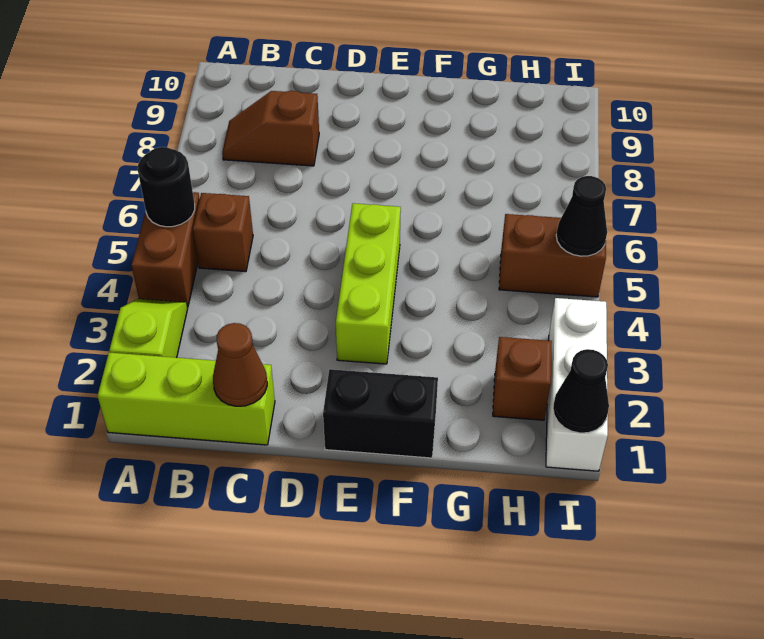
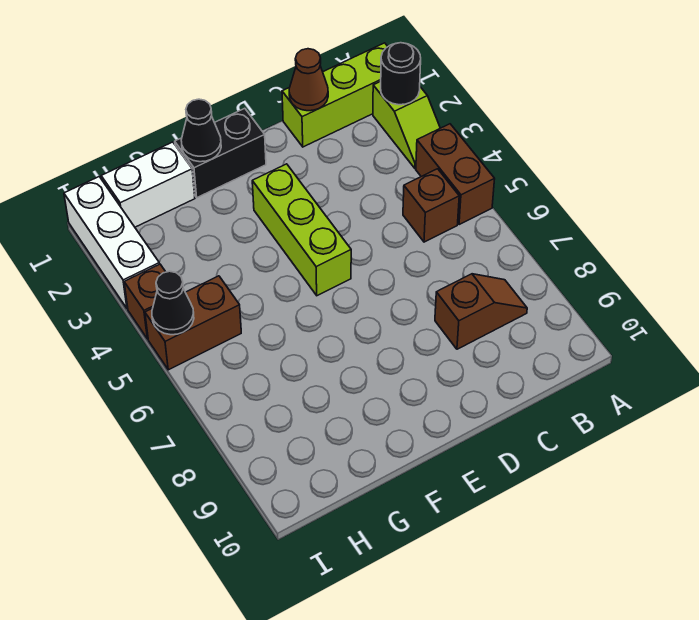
black 1x1 round brick [138,147,195,227] -> black 1x1 round brick moved to [381,43,421,105]
none -> white 1x2 brick [101,142,195,227]
brown 1x1 brick [493,337,552,420] -> brown 1x1 brick moved to [124,264,165,339]
black 1x1 cone [553,349,609,433] -> black 1x1 cone moved to [181,99,221,162]

